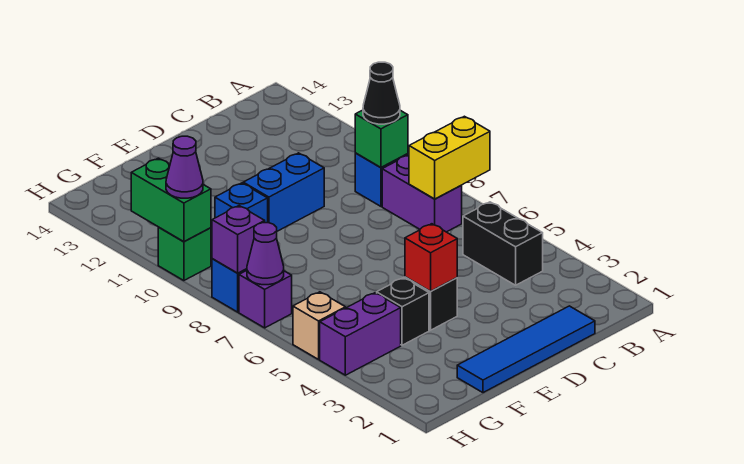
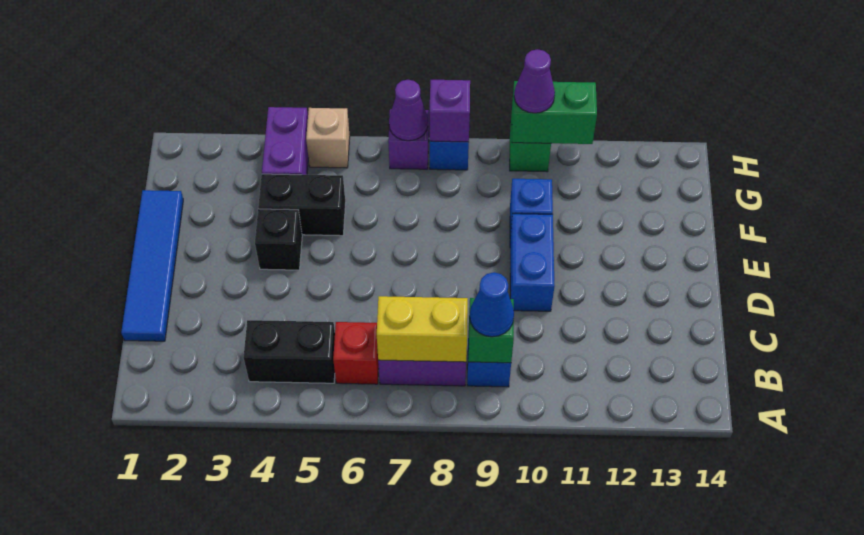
yellow 1x2 brick [409,116,490,199] -> yellow 1x2 brick turned to [377,296,468,362]
black 1x1 cone [363,62,400,124] -> blue 1x1 cone [470,272,514,337]
red 1x1 brick [405,224,457,291] -> red 1x1 brick moved to [333,322,379,384]
black 1x1 brick [377,278,429,345] -> black 1x2 brick [258,174,345,236]

